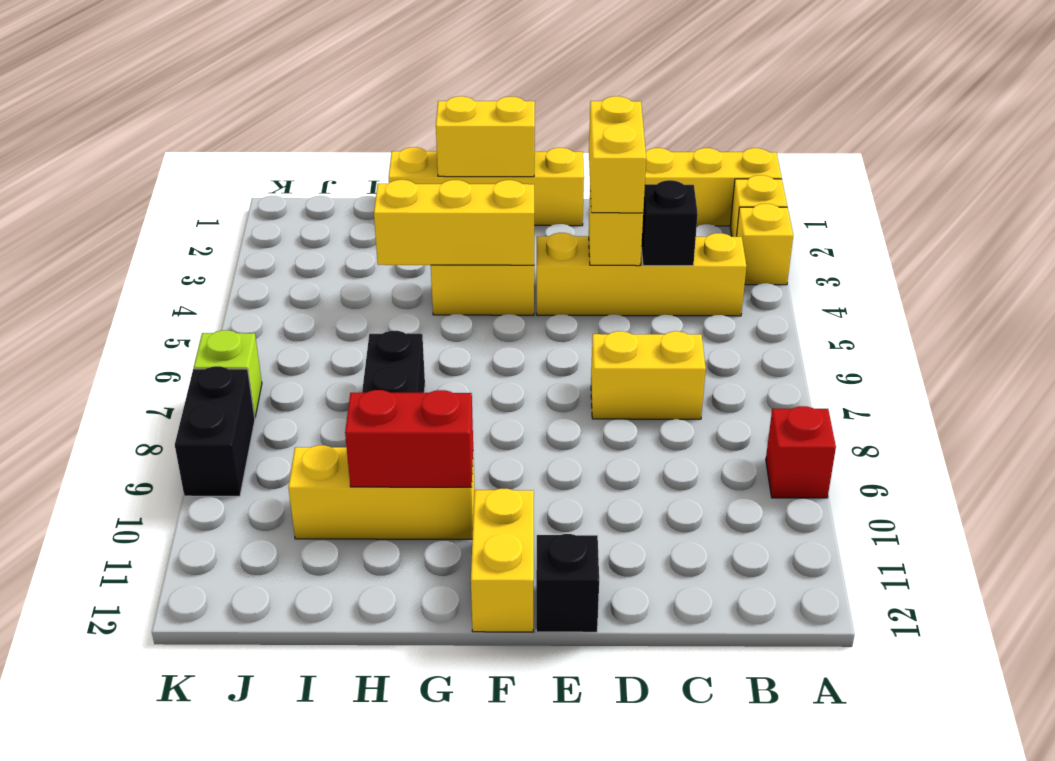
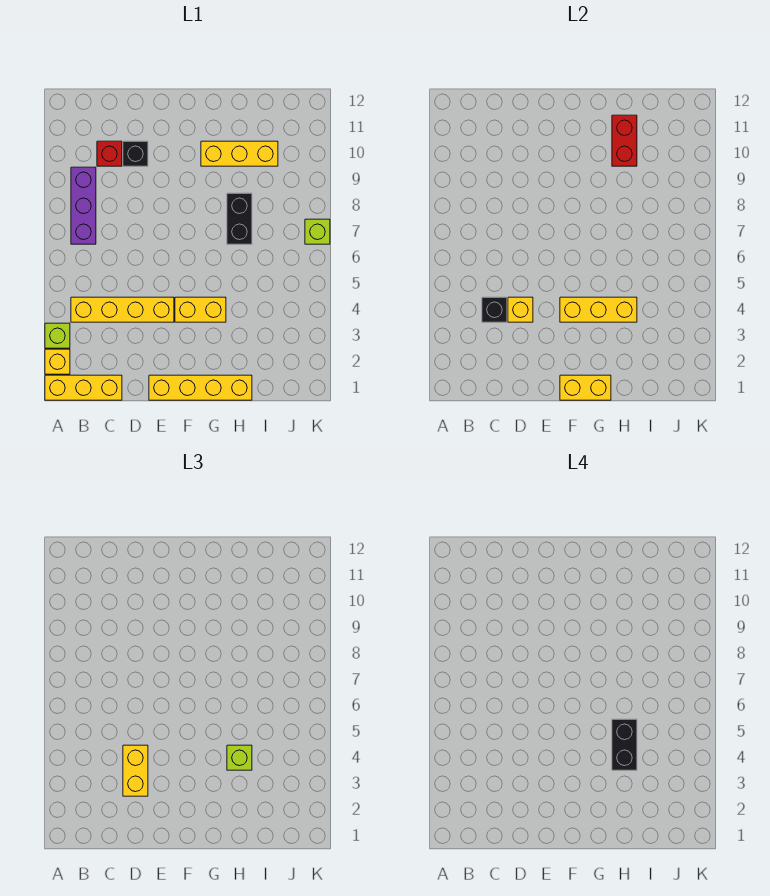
yellow 1x1 brick [737,204,793,285] -> lime 1x1 brick [45,323,70,348]
red 1x1 brick [766,406,836,498] -> red 1x1 brick moved to [97,141,122,166]
none -> purple 1x3 brick [71,167,96,244]
yellow 1x2 brick [591,331,706,419] -> none
black 1x1 brick [536,534,599,632] -> black 1x1 brick moved to [123,141,148,166]
yellow 1x2 brick [471,489,534,632] -> none
red 1x2 brick [345,390,473,487] -> red 1x2 brick turned to [612,115,637,166]
none -> lime 1x1 brick [227,745,252,770]
black 1x2 brick [175,366,255,496] -> black 1x2 brick moved to [612,719,637,770]

